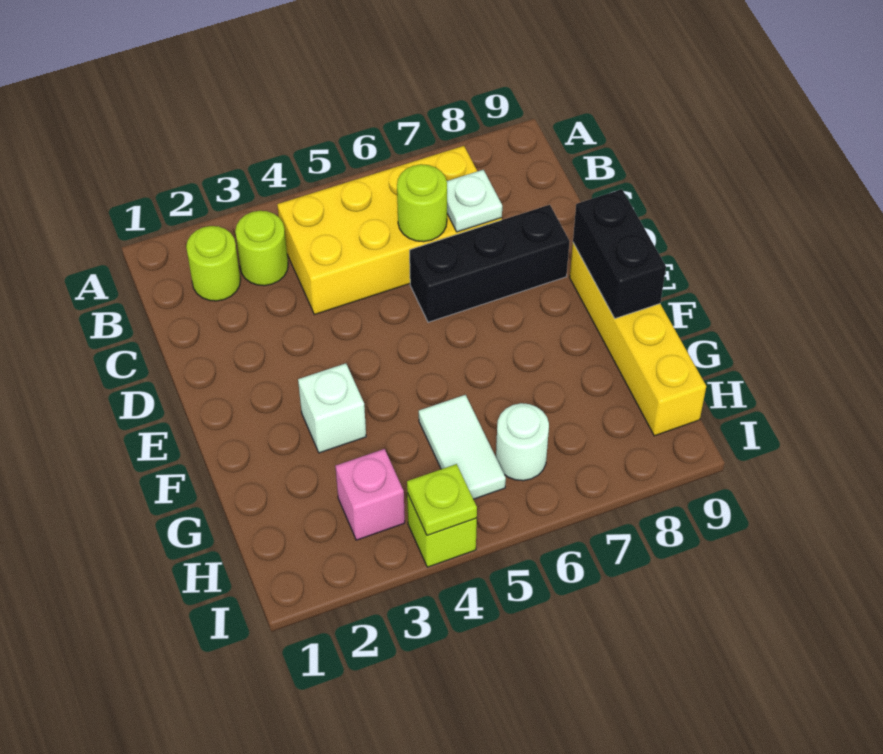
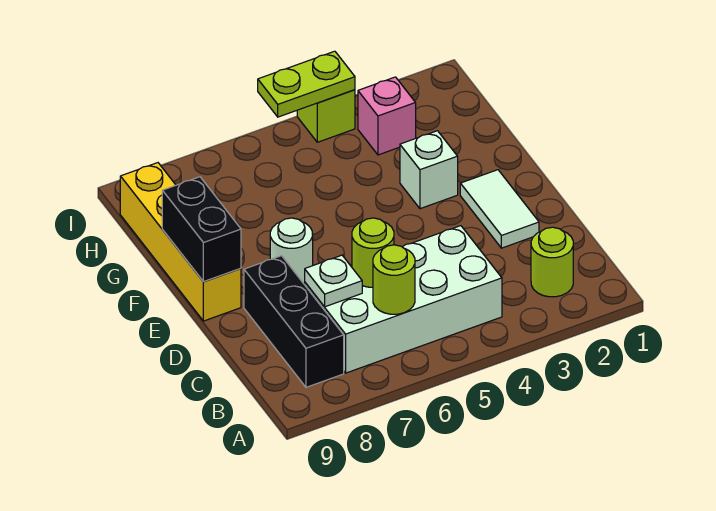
lime 1x1 round brick [235,211,288,286] -> lime 1x1 round brick moved to [373,245,415,314]
yellow 2x4 brick [277,146,502,315] -> white 2x4 brick [304,226,502,373]
black 1x3 brick [410,205,570,322] -> black 1x3 brick turned to [244,256,344,387]
white 1x2 tile [419,395,506,499] -> white 1x2 tile moved to [460,170,539,248]
white 1x1 round brick [496,403,549,481] -> white 1x1 round brick moved to [270,218,313,284]
lime 1x1 plate [407,464,477,535] -> lime 1x2 plate [258,51,355,117]

